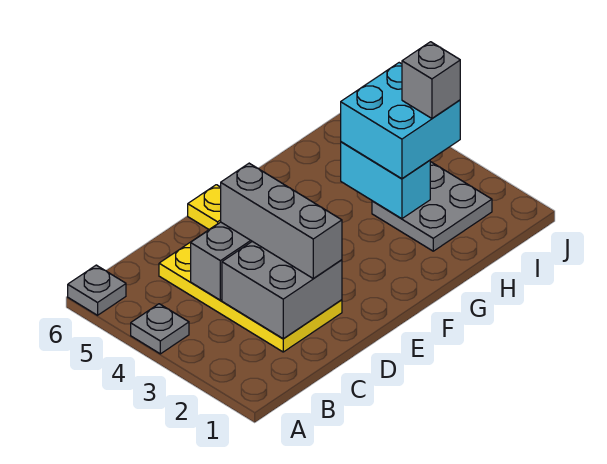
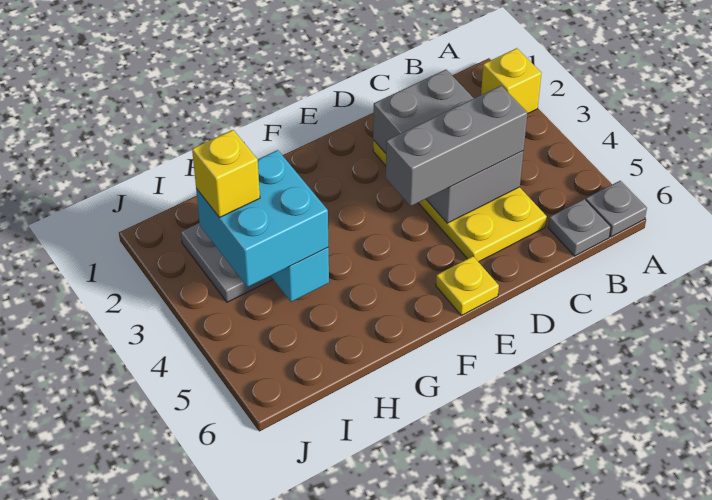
none -> yellow 1x1 brick [481,48,541,113]
grey 1x1 plate [131,304,189,354] -> grey 1x1 plate moved to [548,199,611,256]
grey 1x3 brick [221,163,342,279] -> grey 1x3 brick turned to [386,86,528,206]
grey 1x1 brick [402,42,460,118] -> yellow 1x1 brick [192,130,260,218]

